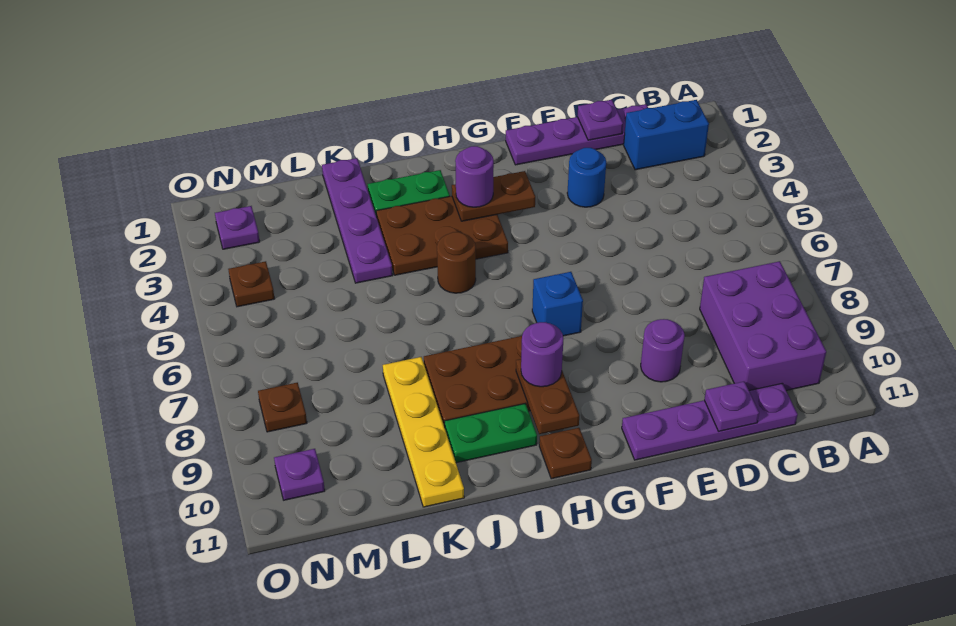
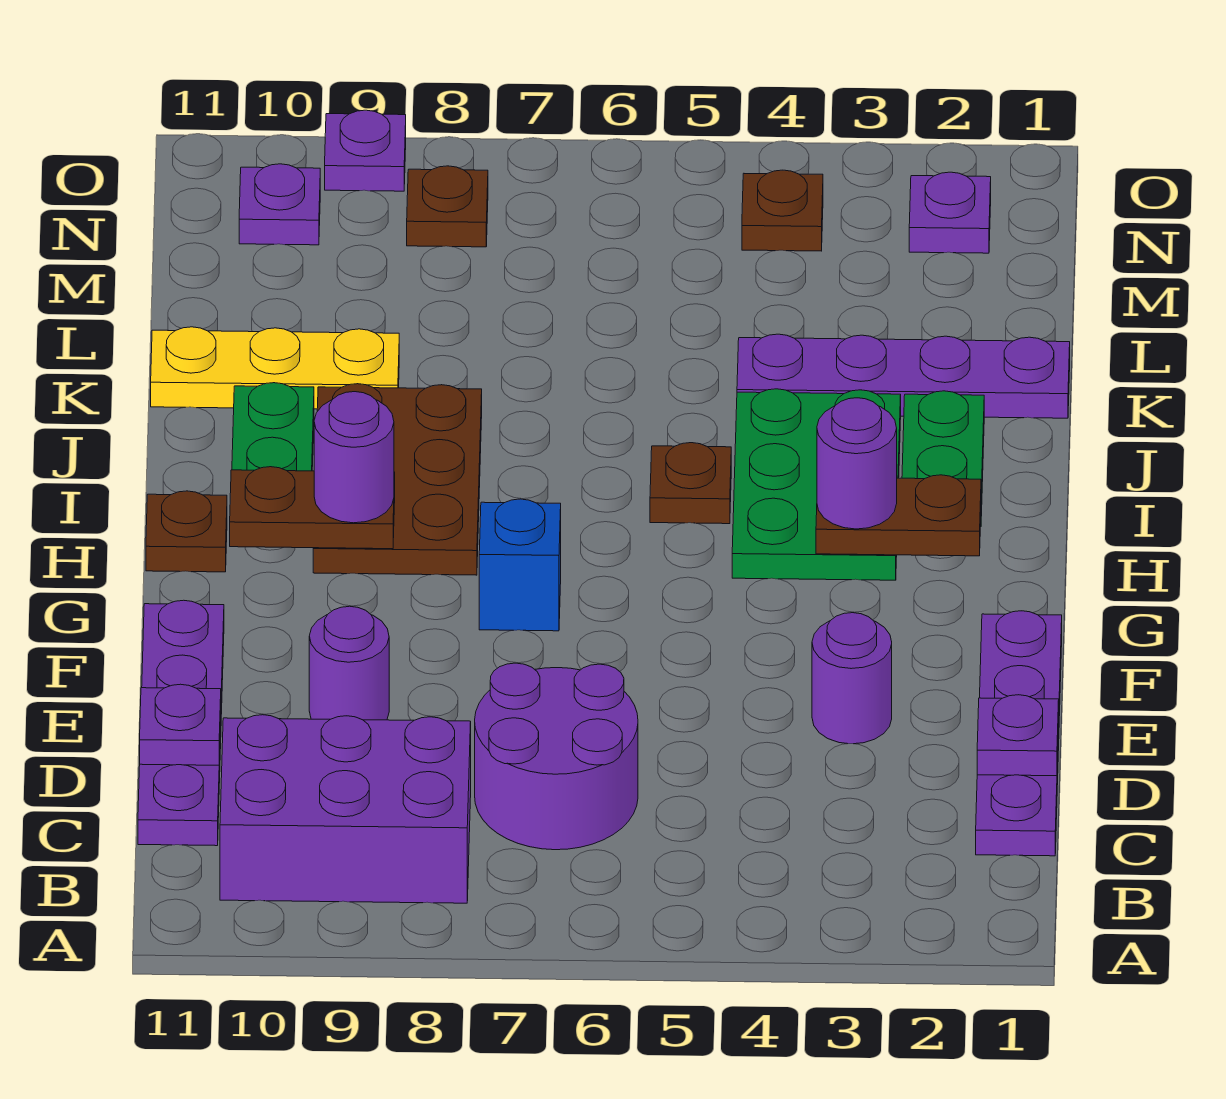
blue 1x2 brick [624,100,709,170] -> none
none -> purple 2x2 round brick [475,663,638,850]
blue 1x1 round brick [567,148,606,207] -> purple 1x1 round brick [812,613,892,744]
brown 1x2 plate [452,171,535,221] -> brown 1x2 plate turned to [816,475,981,556]
brown 2x3 plate [376,196,508,275] -> green 2x3 plate [732,389,901,580]
brown 1x1 round brick [437,232,476,293] -> brown 1x1 plate [650,443,731,524]
yellow 1x4 plate [383,357,464,507] -> yellow 1x3 plate [151,327,399,409]
none -> purple 1x1 plate [325,110,406,191]

